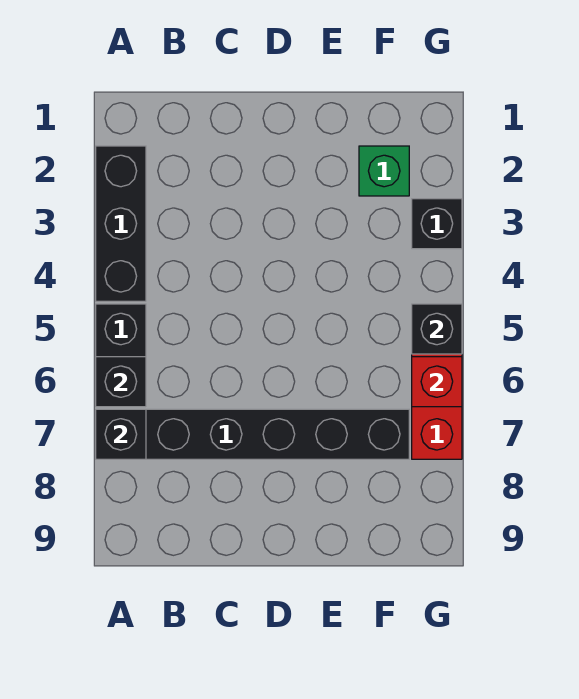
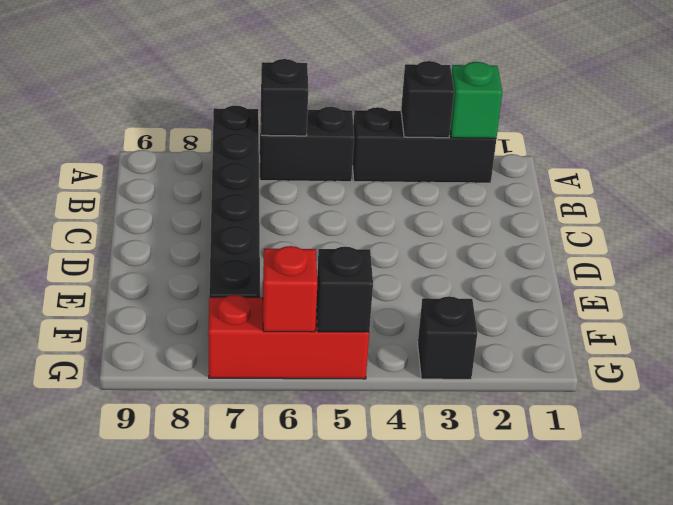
black 1x1 brick [96,409,146,459] -> black 1x1 brick moved to [401,61,454,138]
green 1x1 brick [359,146,409,196] -> green 1x1 brick moved to [450,62,502,138]

